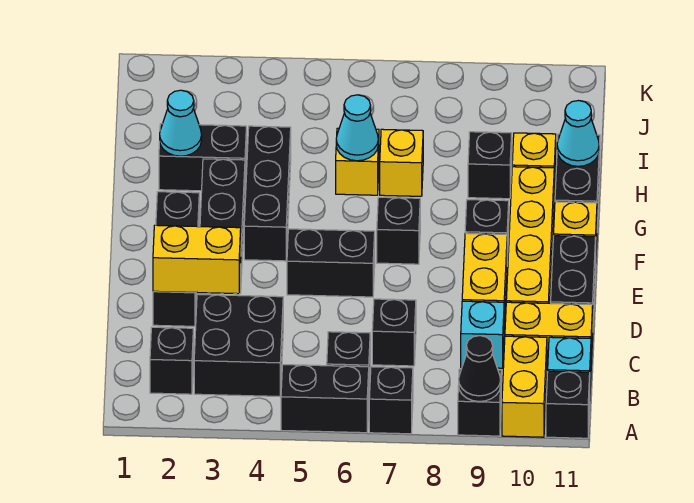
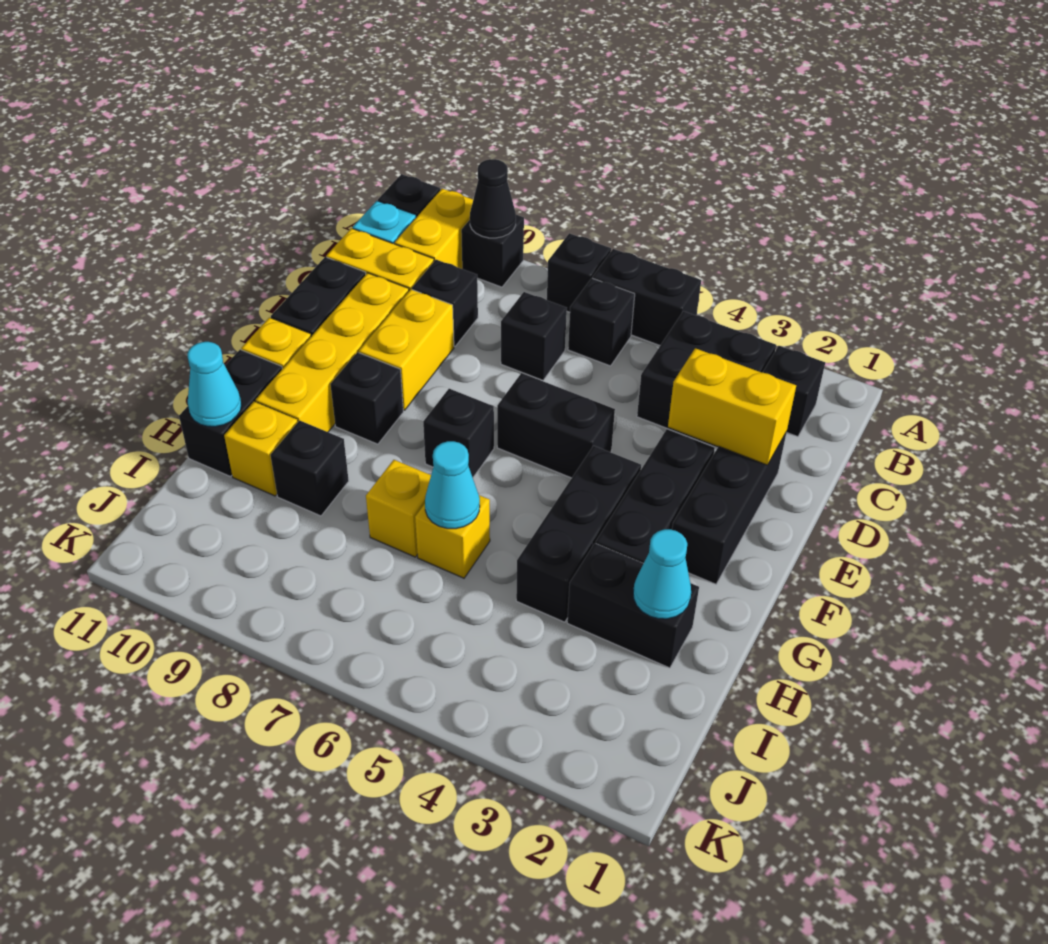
cyan 1x1 brick [461,301,504,368] -> black 1x1 brick [412,260,478,346]

